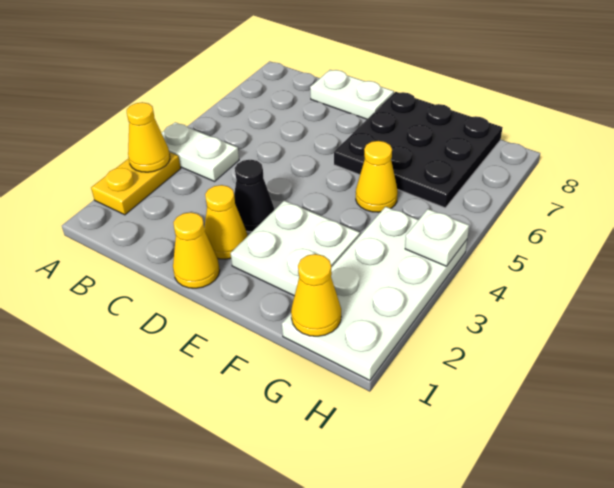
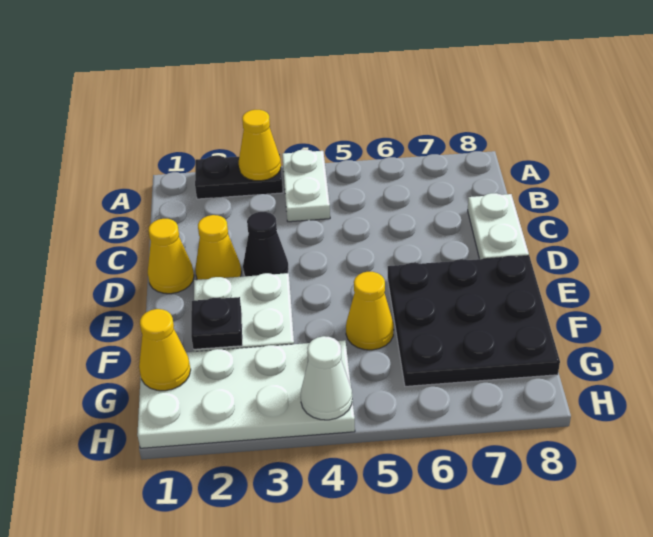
yellow 1x2 plate [91,152,181,215] -> black 1x2 plate [195,154,283,199]
none -> black 1x1 plate [191,297,242,349]
white 1x1 plate [405,209,469,266] -> white 1x1 cone [301,336,352,420]

